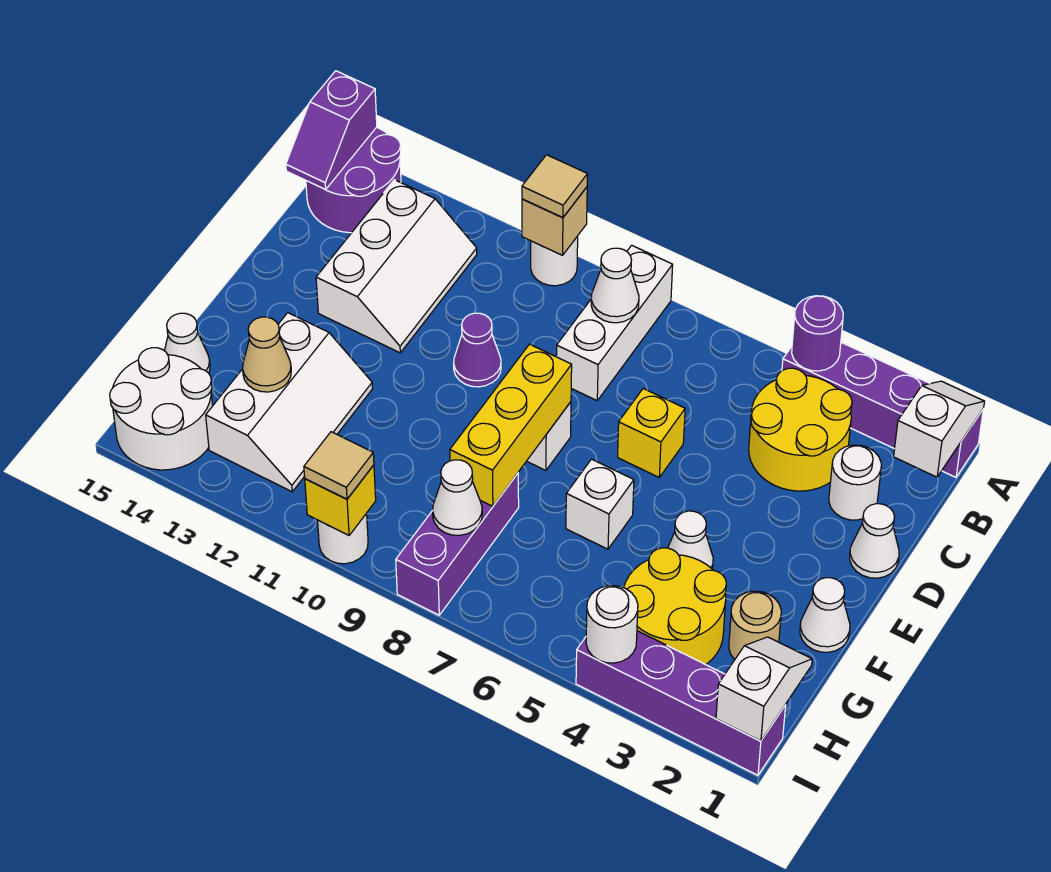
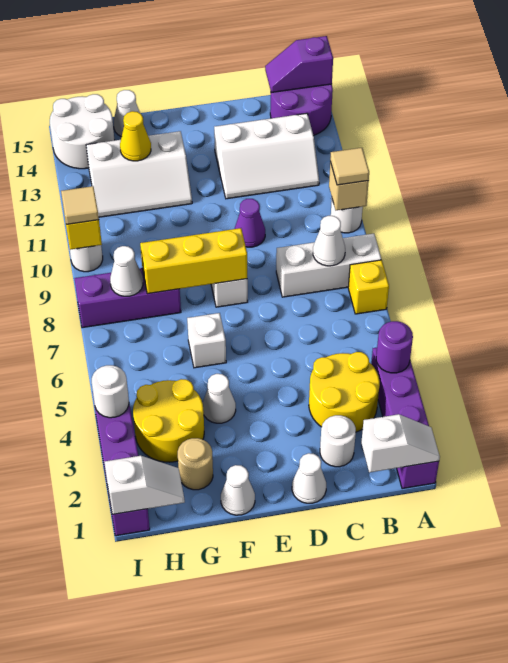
yellow 1x1 brick [618,389,685,477] -> yellow 1x1 brick moved to [348,260,389,314]
tan 1x1 cone [243,317,291,392] -> yellow 1x1 cone [120,111,151,161]

